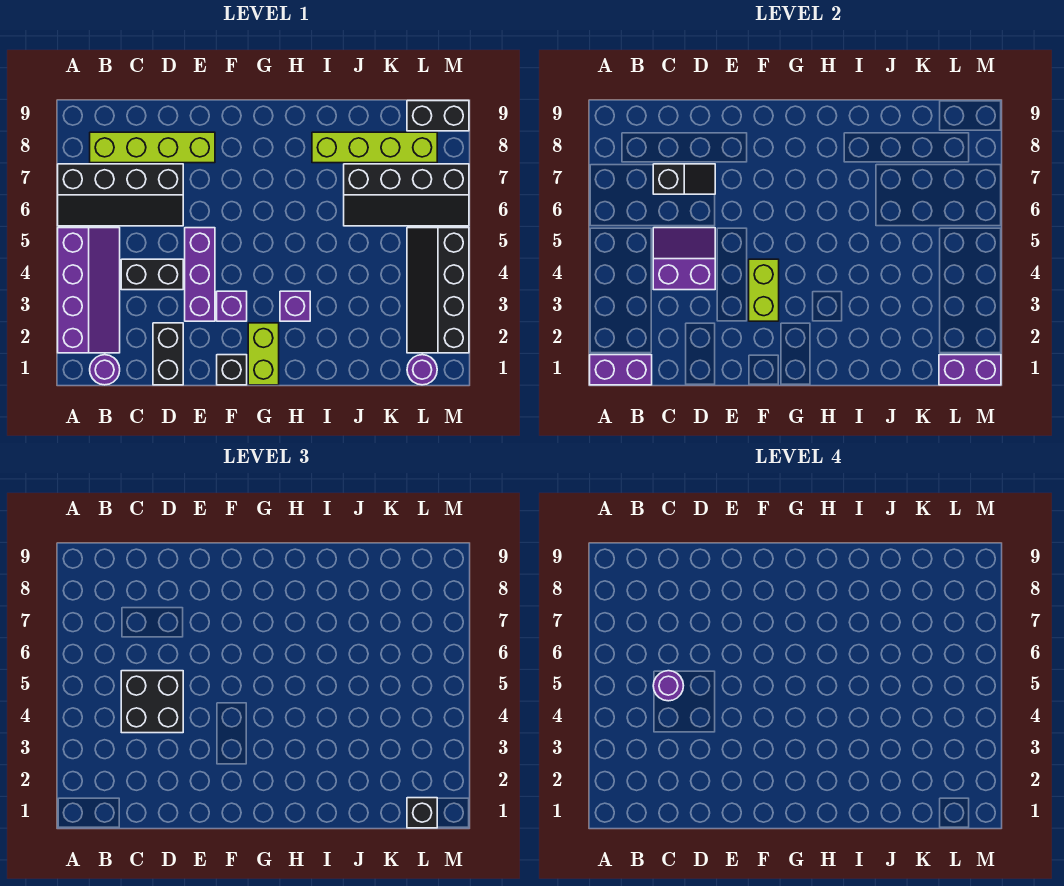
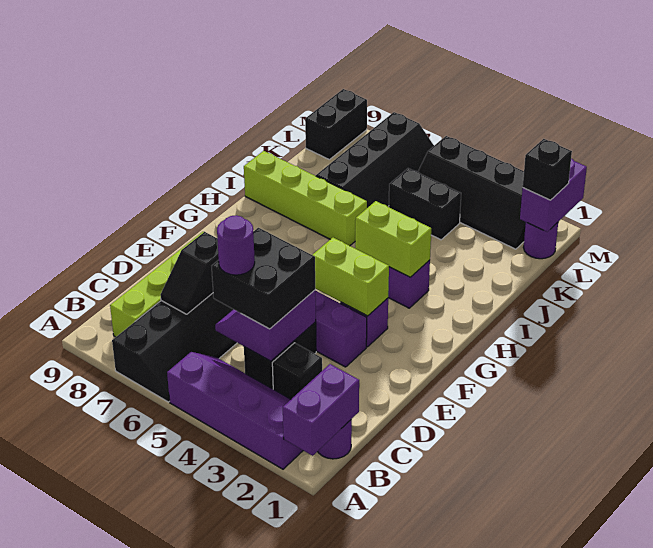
black 1x2 slope [653,164,715,194] -> black 1x2 slope turned to [160,232,219,314]
black 1x2 brick [153,323,183,385] -> black 1x2 brick moved to [389,168,461,240]
black 1x1 brick [217,355,247,385] -> black 1x1 brick moved to [272,343,322,399]
lime 1x2 brick [248,323,279,385] -> lime 1x2 brick moved to [355,201,431,277]
lime 1x4 brick [312,132,437,163] -> lime 1x4 brick turned to [244,151,367,246]

